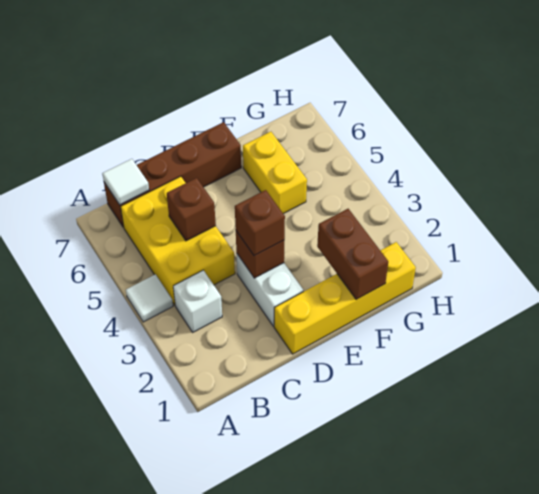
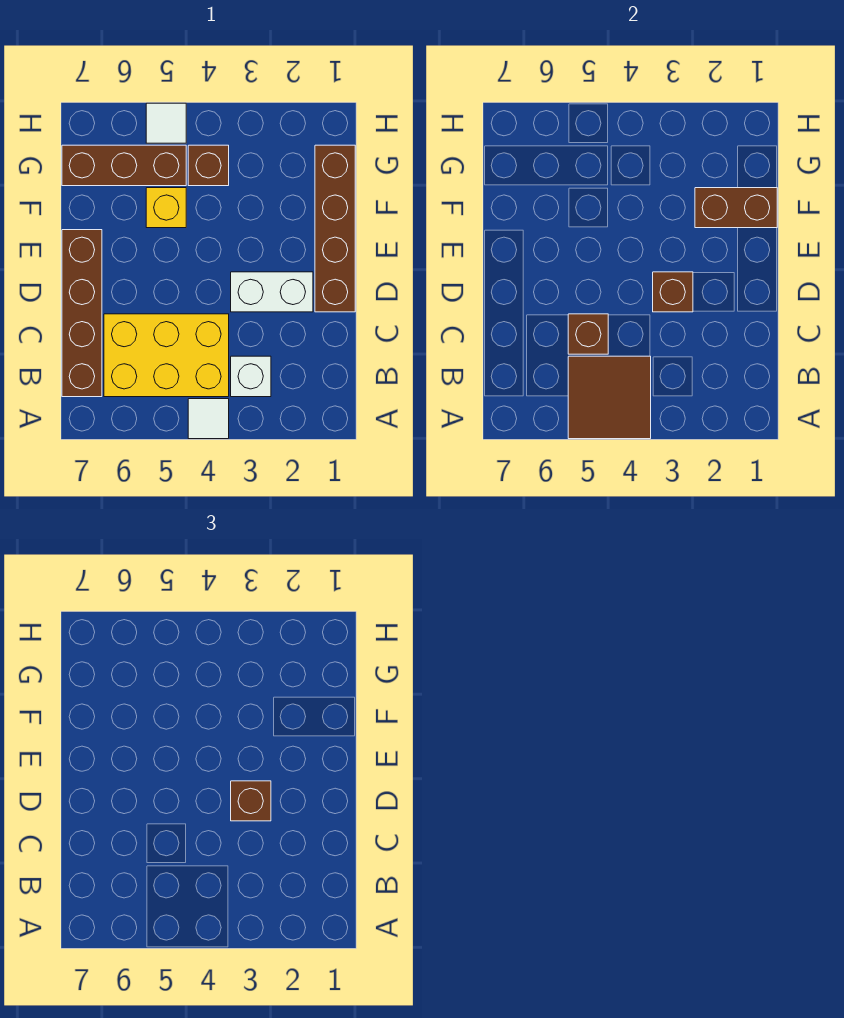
none -> brown 2x2 tile [568,356,651,439]
white 1x1 tile [102,159,149,205] -> white 1x1 tile moved to [146,103,186,143]
yellow 1x4 brick [274,242,416,354] -> brown 1x4 brick [315,145,355,312]
yellow 1x2 brick [243,132,307,214] -> yellow 1x1 brick [146,188,186,228]
none -> brown 1x1 brick [188,145,229,186]
none -> brown 1x3 brick [62,145,186,186]

